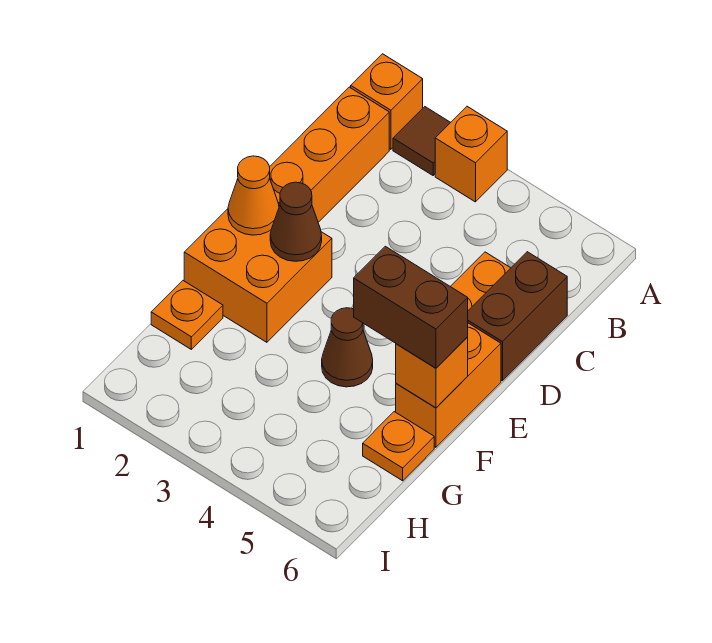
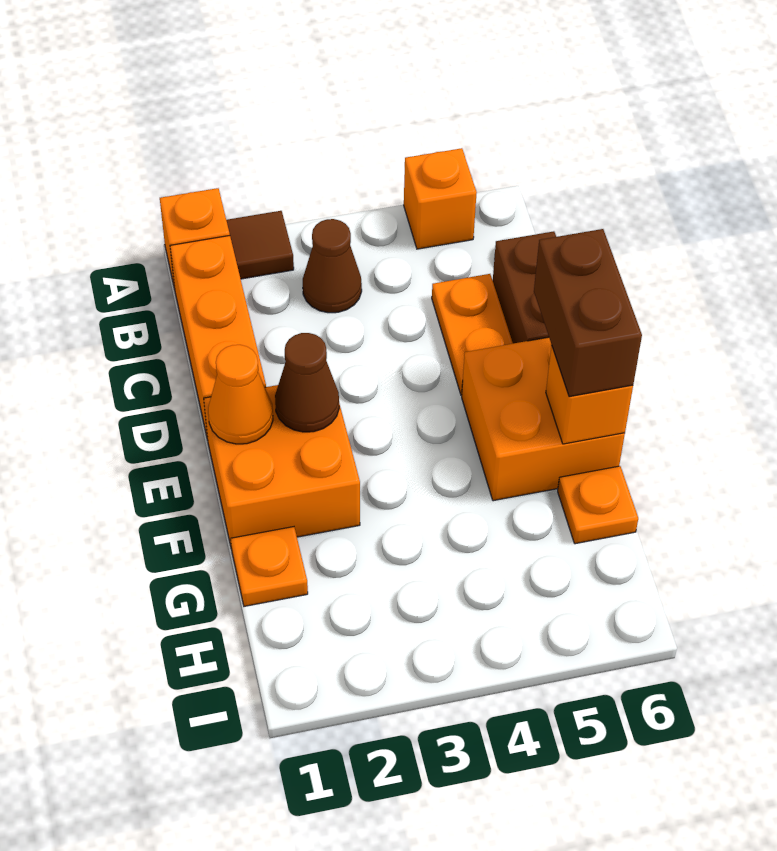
orange 1x1 brick [435,107,507,202] -> orange 1x1 brick moved to [404,148,477,249]
orange 1x2 brick [396,323,501,447] -> orange 2x2 brick [462,337,625,501]
brown 1x1 cone [322,308,373,387] -> brown 1x1 cone moved to [303,219,362,313]
brown 1x2 brick [354,246,468,368] -> brown 1x2 brick turned to [534,229,642,397]

